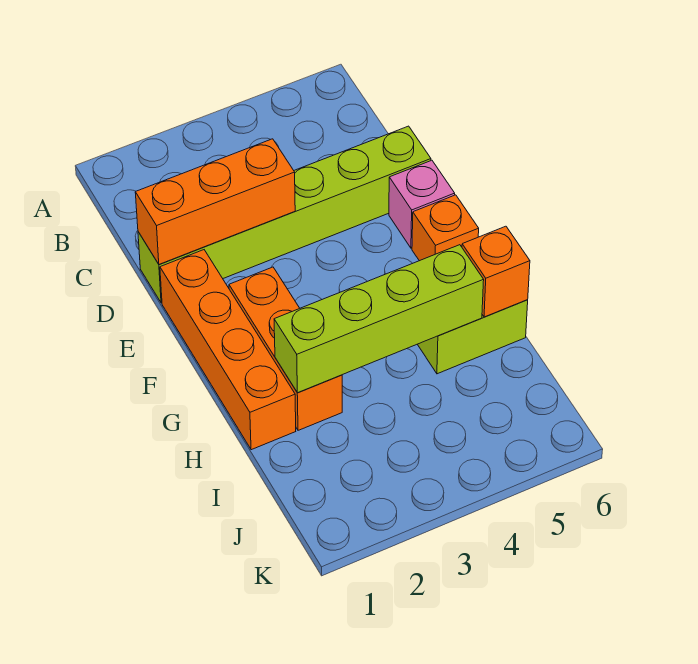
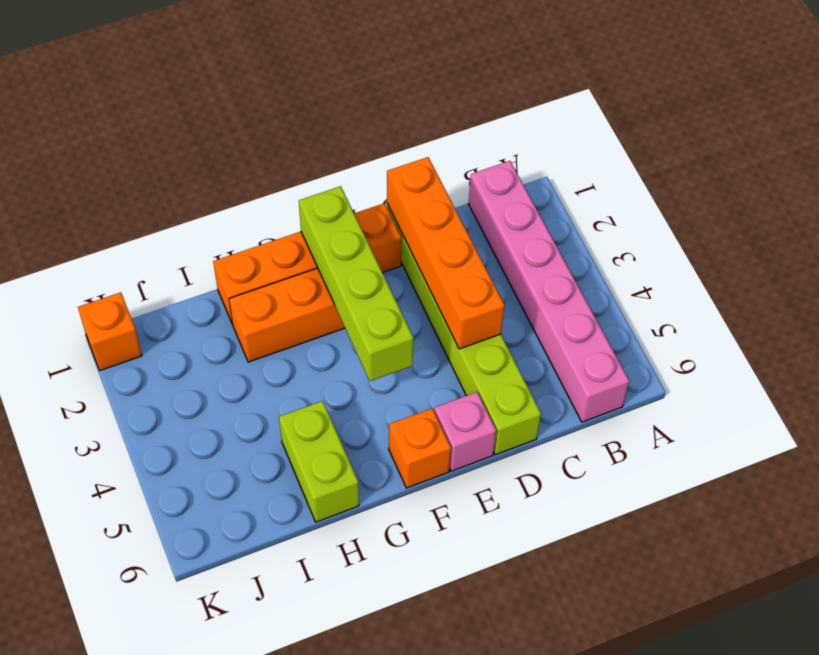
none -> pink 1x6 brick [468,161,629,422]
orange 1x3 brick [135,139,295,265] -> orange 1x4 brick [387,157,505,349]
lime 1x4 brick [274,245,484,393] -> lime 1x4 brick moved to [299,186,413,381]
orange 1x1 brick [462,226,530,317] -> orange 1x1 brick moved to [78,292,142,370]

